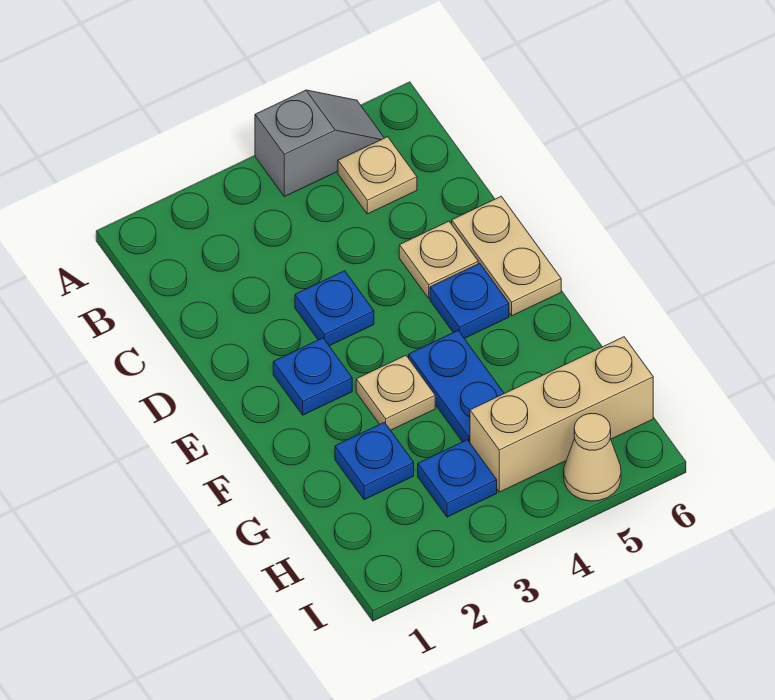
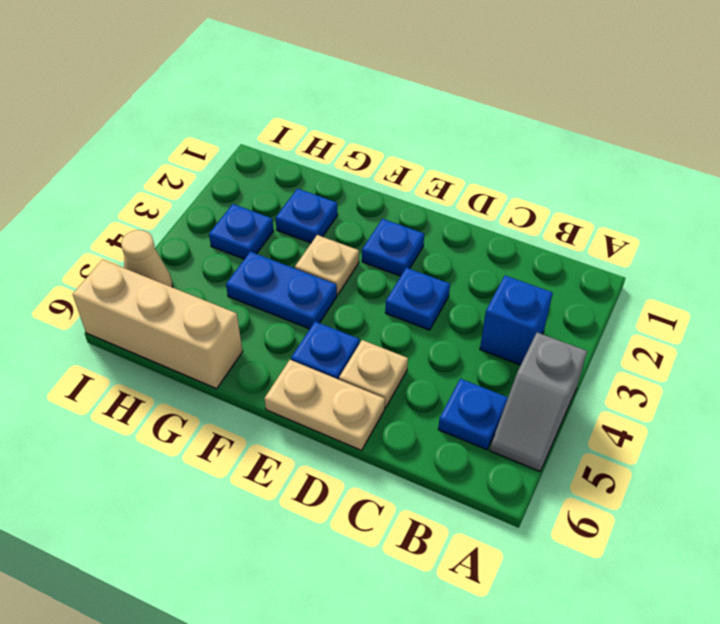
none -> blue 1x1 brick [480,276,553,365]
tan 1x1 plate [338,137,417,214] -> blue 1x1 plate [438,379,508,450]
tan 1x3 brick [470,337,653,492] -> tan 1x3 brick turned to [73,260,243,389]

